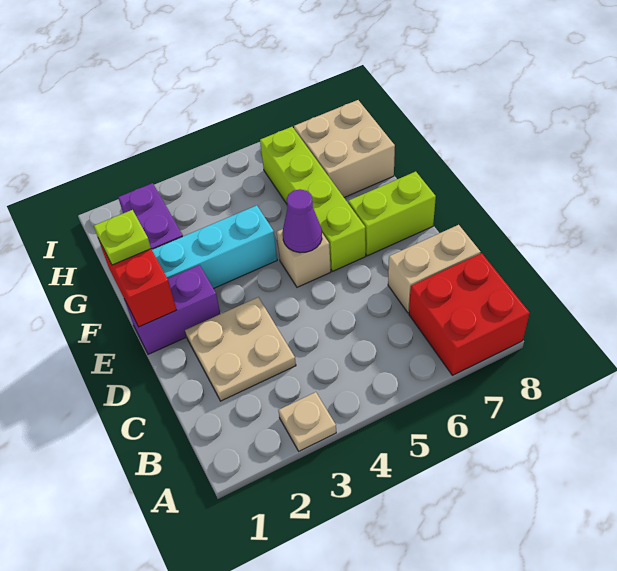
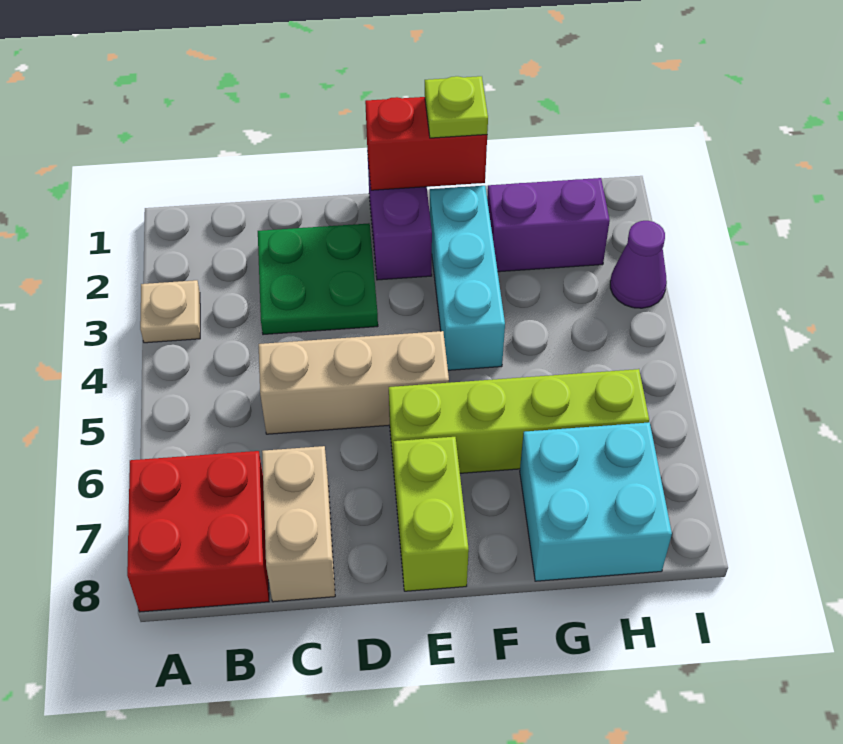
tan 2x2 plate [185,297,296,401] -> green 2x2 plate [258,223,378,335]
tan 1x1 brick [277,229,331,287] -> tan 1x3 brick [259,331,449,434]
purple 1x1 cone [283,189,322,253] -> purple 1x1 cone moved to [610,221,667,308]
tan 2x2 brick [294,100,395,197] -> cyan 2x2 brick [520,422,672,581]

